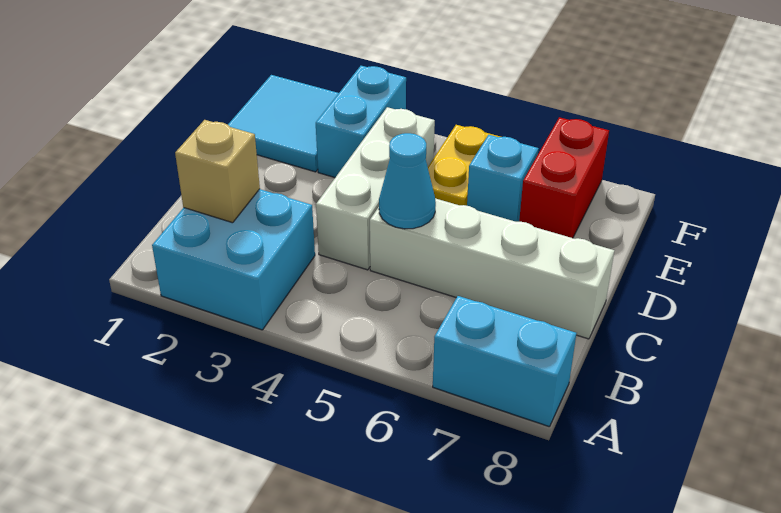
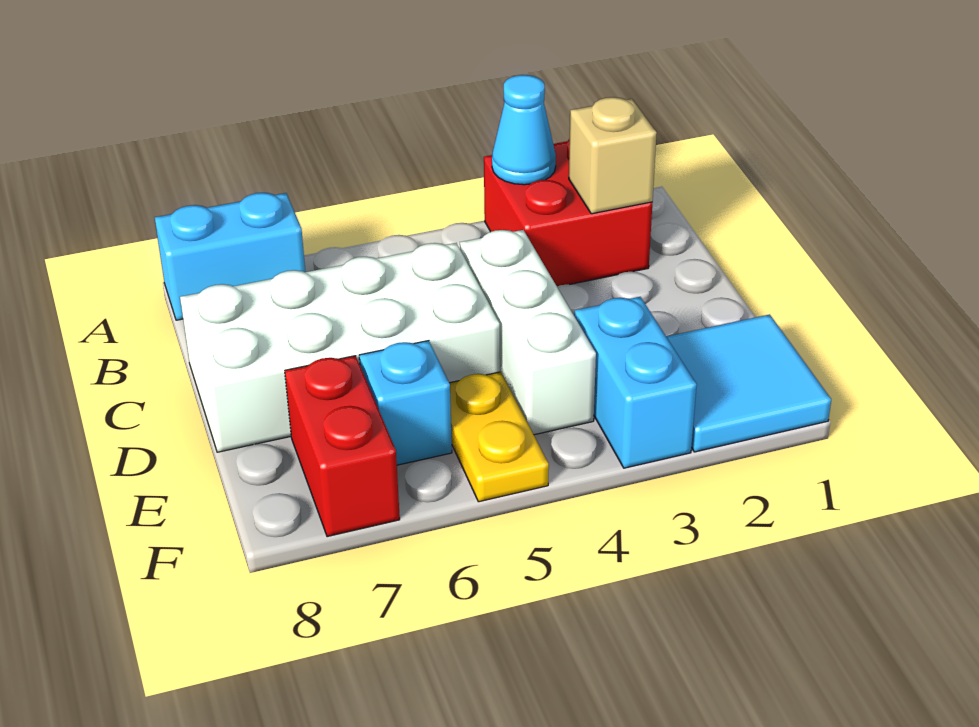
cyan 2x2 brick [152,189,315,330] -> red 2x2 brick [484,139,652,286]
white 1x4 brick [370,198,614,339] -> white 2x4 brick [180,243,500,452]
cyan 1x1 cone [379,133,436,229] -> cyan 1x1 cone moved to [492,75,556,185]

